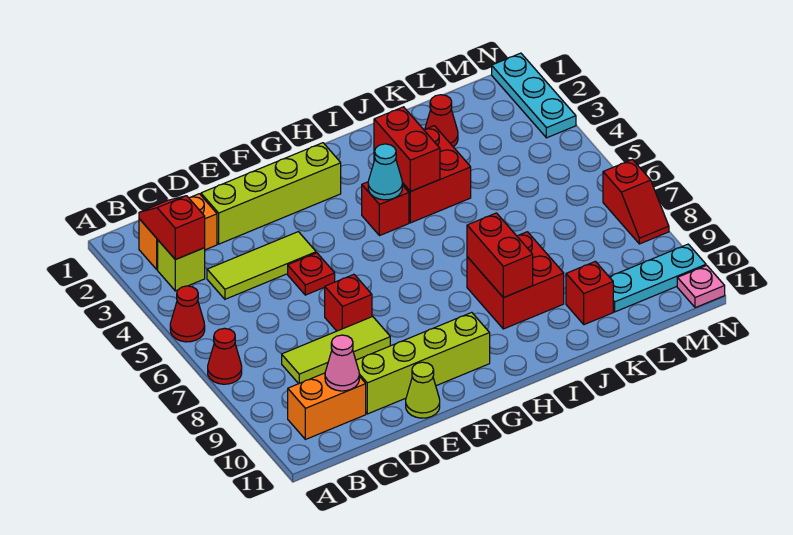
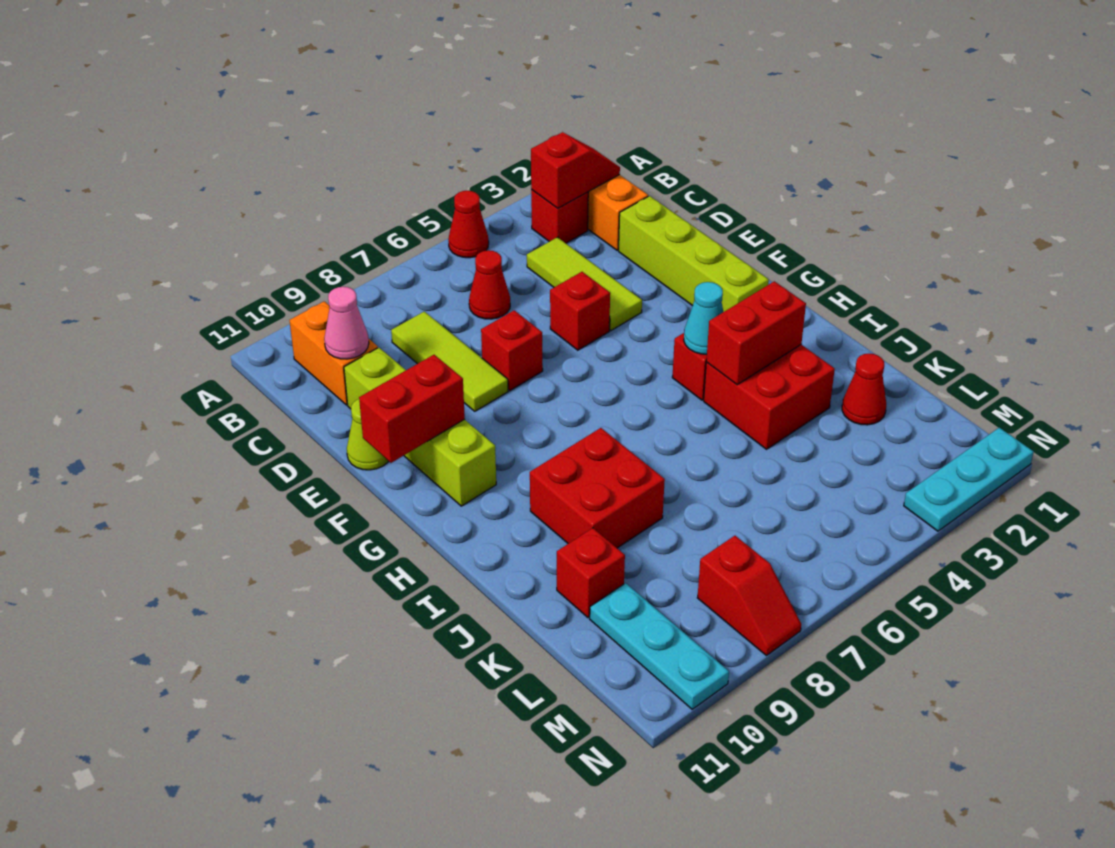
red 1x1 cone [208,328,242,384] -> red 1x1 cone moved to [469,250,510,319]
lime 1x1 brick [158,240,205,291] -> red 1x1 brick [531,190,588,243]
red 1x1 plate [288,253,335,295] -> red 1x1 brick [550,272,610,350]
red 1x2 brick [467,213,533,298] -> red 1x2 brick moved to [359,355,465,463]
red 1x2 slope [603,160,669,244] -> red 1x2 slope turned to [697,536,801,656]
pink 1x1 plate [677,265,725,308] -> none

